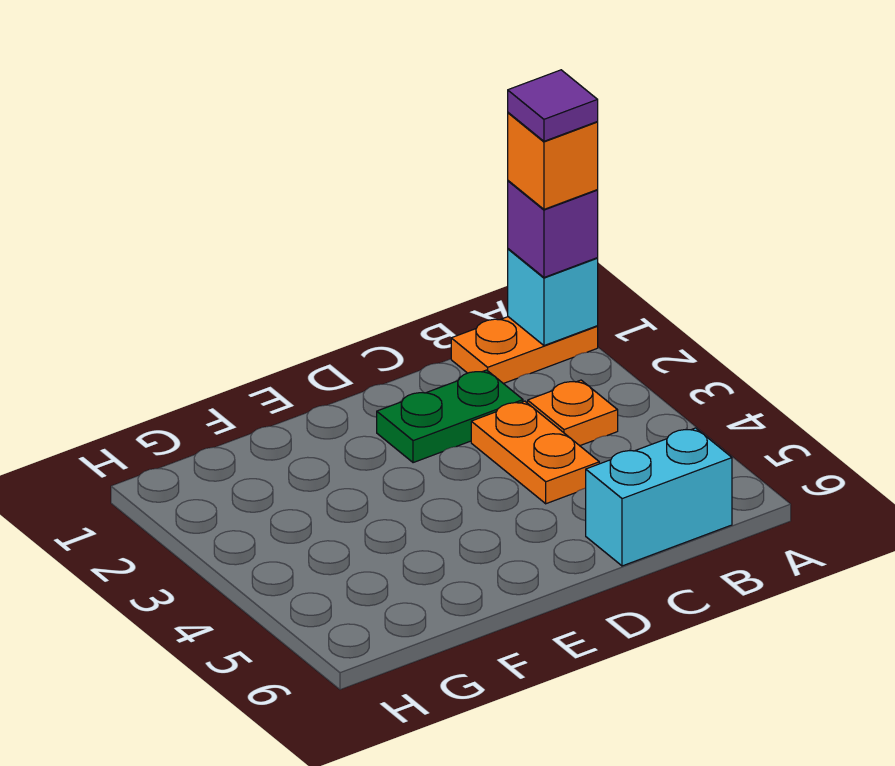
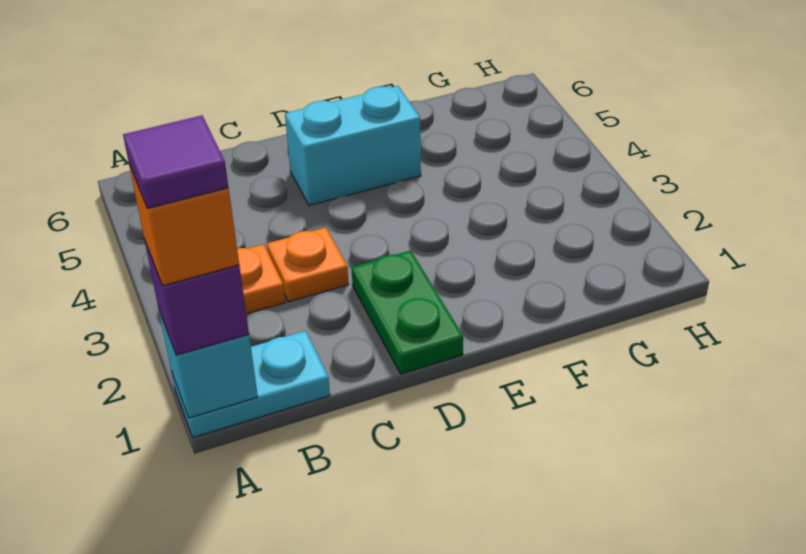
orange 1x2 plate [451,317,598,384] -> cyan 1x2 plate [171,331,330,438]
cyan 1x2 brick [586,428,732,566] -> cyan 1x2 brick moved to [285,86,421,205]
green 1x2 plate [377,370,523,463] -> green 1x2 plate turned to [352,251,463,374]
orange 1x2 plate [471,401,599,504] -> orange 1x1 plate [267,227,348,302]

